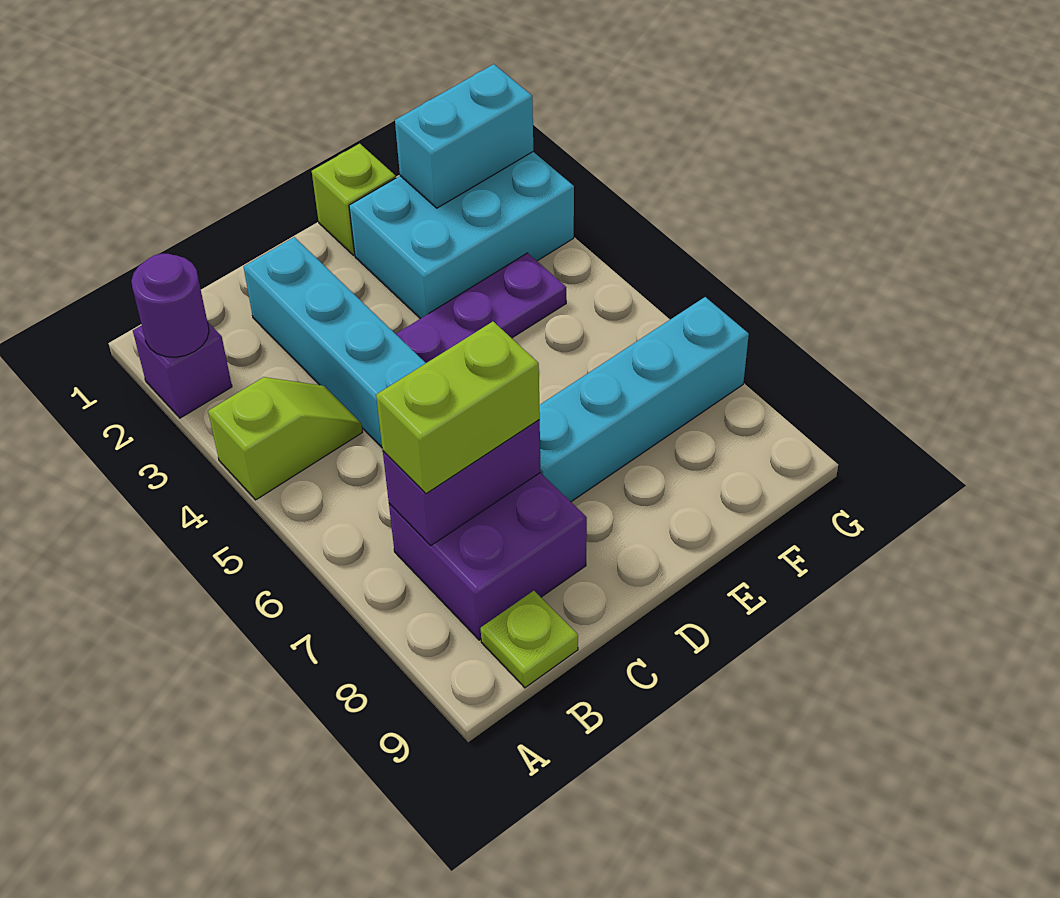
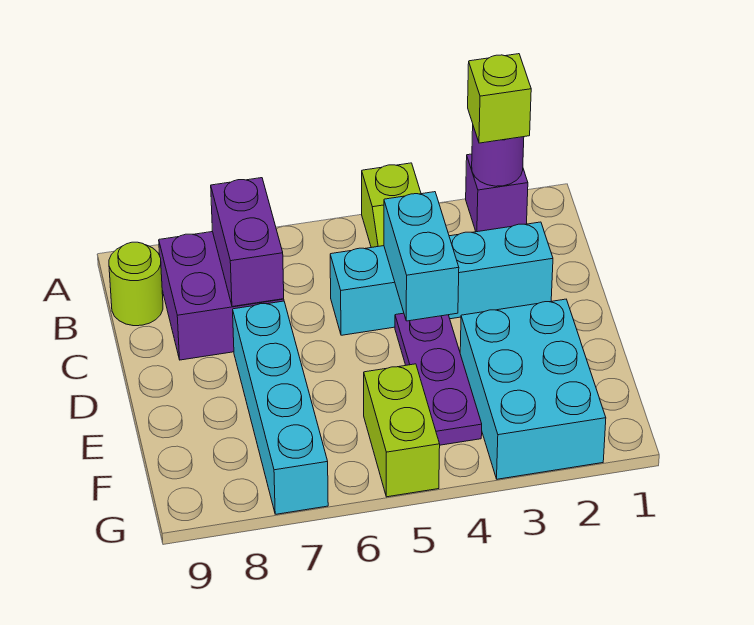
lime 1x2 brick [376,322,540,494] -> lime 1x2 brick moved to [364,364,440,497]
lime 1x1 plate [481,591,578,688] -> lime 1x1 round brick [109,242,163,326]
lime 1x1 brick [312,144,396,255] -> lime 1x1 brick moved to [468,54,531,143]
cyan 1x2 brick [395,64,533,208] -> cyan 1x2 brick moved to [384,192,459,321]

